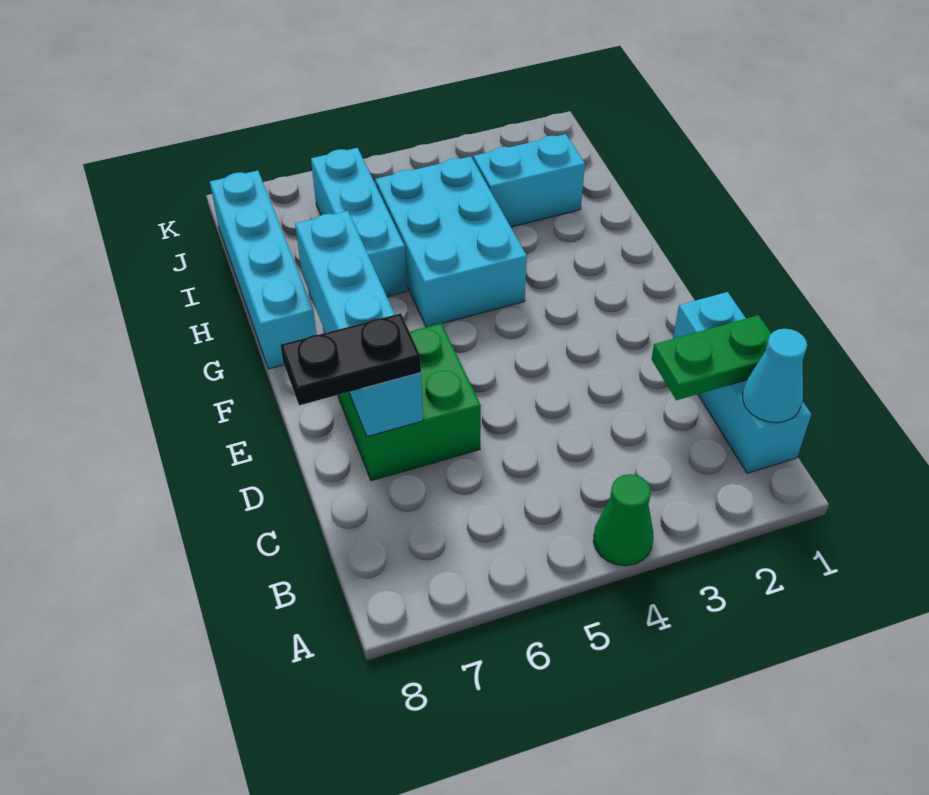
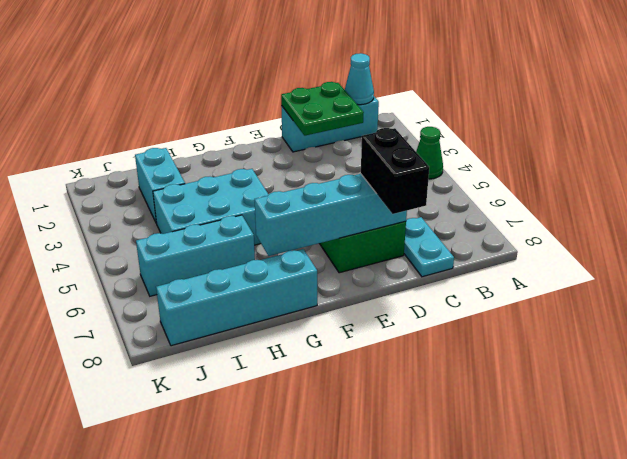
green 1x2 plate [651,315,772,400] -> green 2x2 plate [281,82,364,136]
none -> cyan 1x2 plate [404,217,454,277]
black 1x2 plate [280,313,421,405] -> black 1x2 brick [361,128,429,214]

